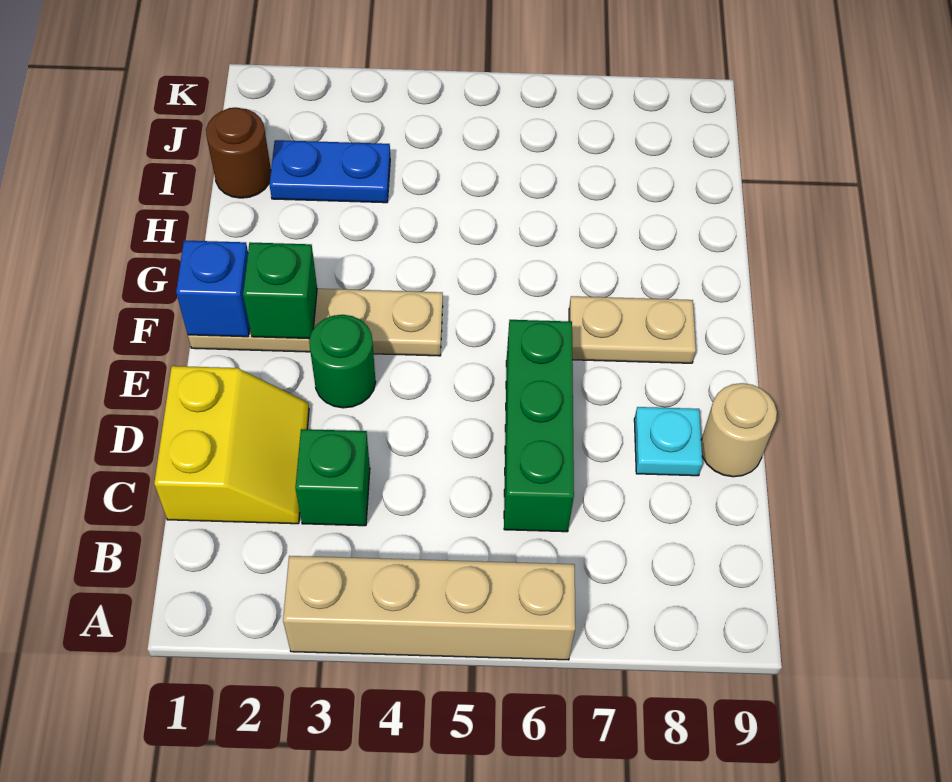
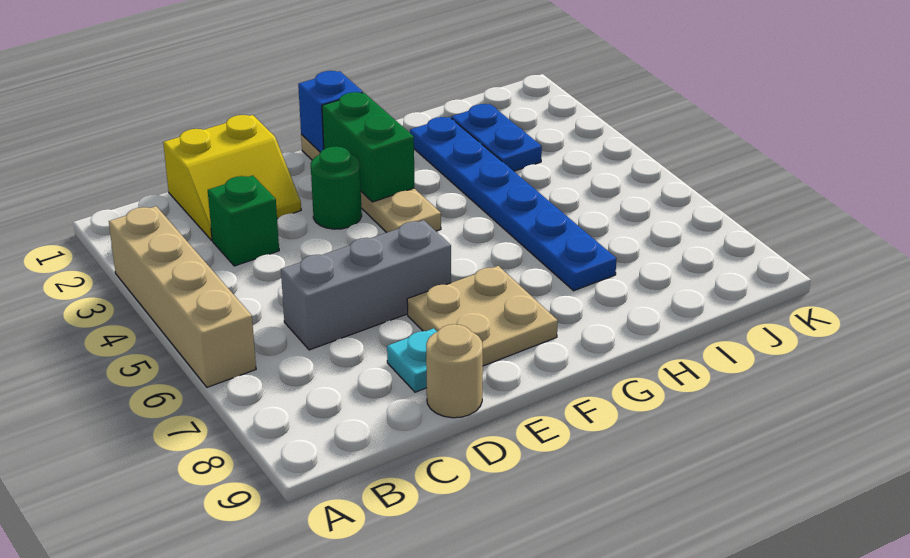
green 1x3 brick [504,320,574,532] -> grey 1x3 brick [281,220,451,350]
green 1x1 brick [243,242,317,339] -> green 1x2 brick [322,92,414,202]
tan 1x2 plate [569,296,696,363] -> tan 2x2 plate [407,266,558,366]
none -> blue 1x6 plate [410,117,617,291]
brown 1x1 round brick [206,107,271,198] -> none

